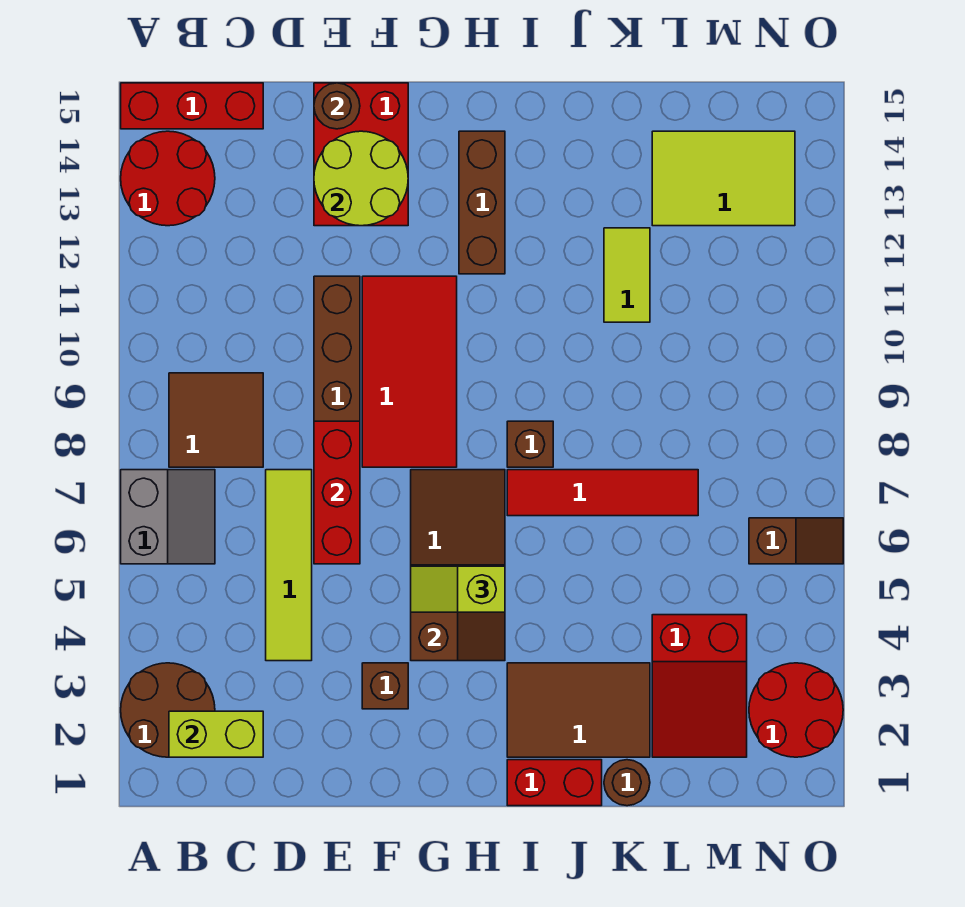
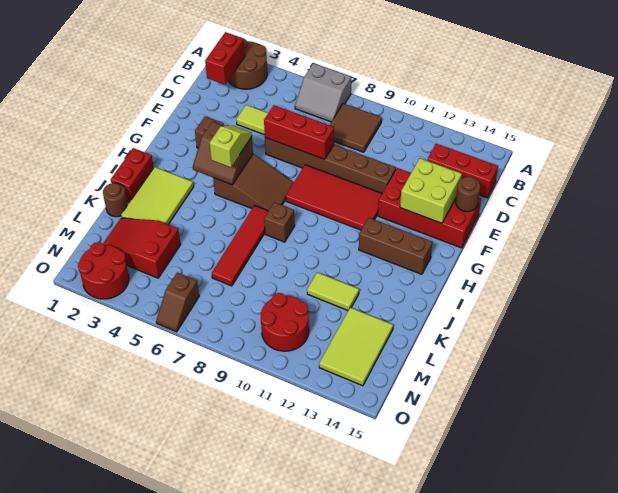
red 2x2 round brick [121,131,215,226] -> red 2x2 round brick moved to [261,293,309,351]
red 1x3 brick [121,83,263,129] -> red 1x3 brick turned to [427,144,498,198]
lime 1x2 brick [169,711,263,757] -> red 1x2 brick [205,32,245,85]
red 2x3 brick [314,83,408,226] -> red 2x4 brick [378,168,481,248]
lime 2x2 round brick [314,131,408,226] -> lime 2x2 brick [400,158,462,223]
brown 2x3 tile [507,663,650,757] -> lime 2x3 tile [121,167,194,224]

